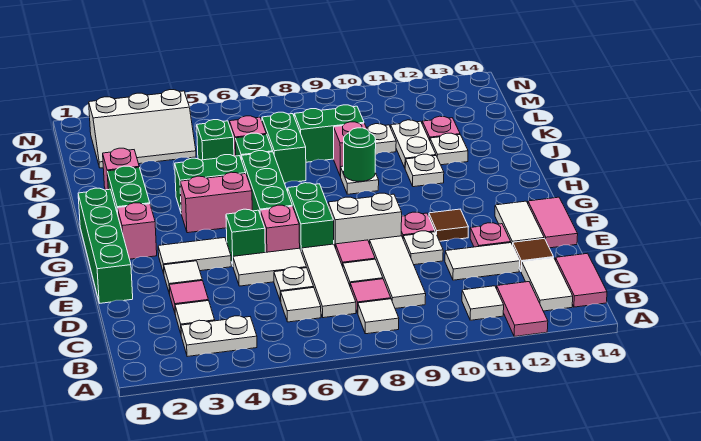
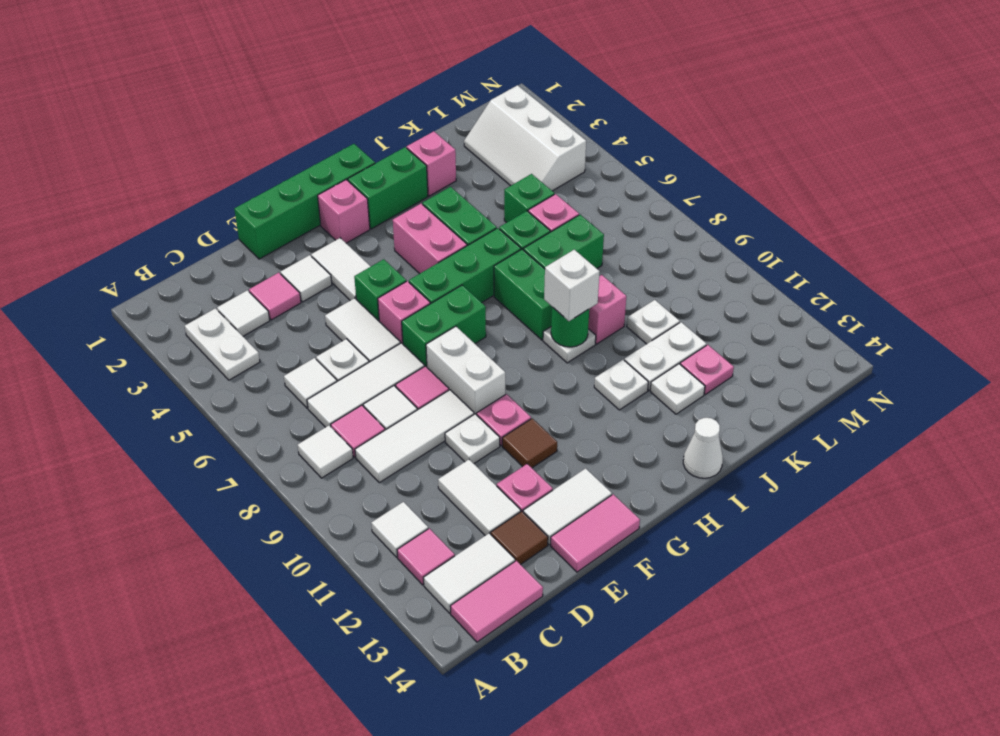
pink 1x2 tile [497,282,548,337] -> pink 1x1 tile [397,528,455,585]
none -> white 1x1 brick [544,250,600,321]
none -> white 1x1 cone [683,418,723,478]
green 1x2 brick [294,105,364,162] -> green 1x2 brick moved to [494,249,552,340]

